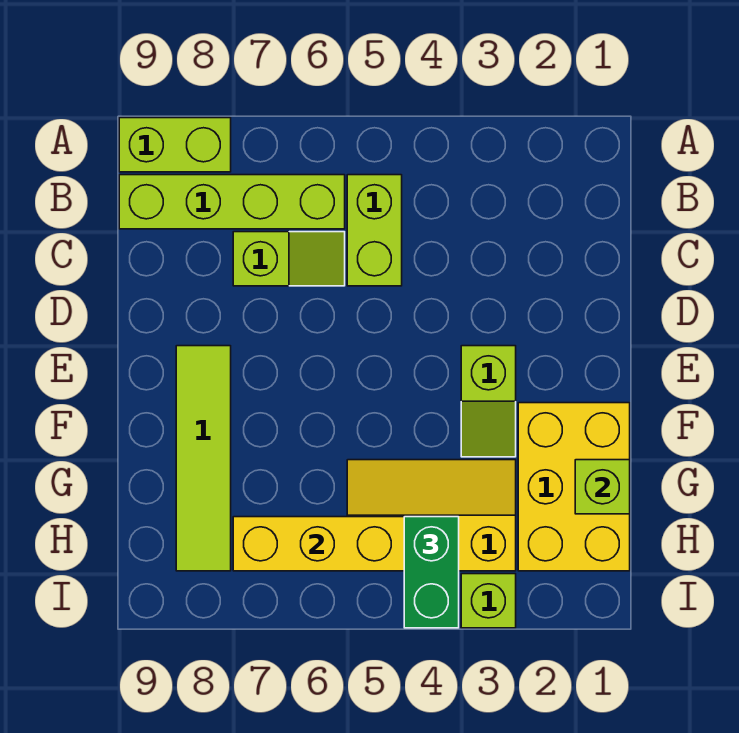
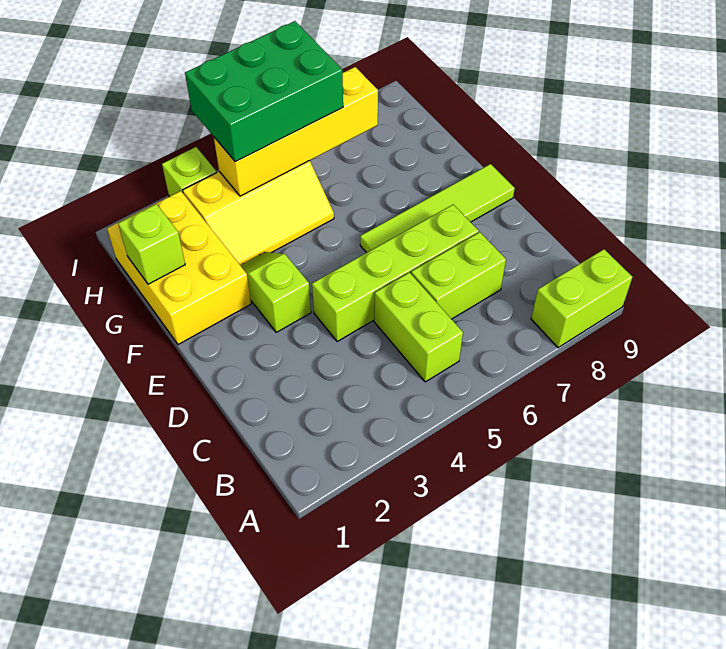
lime 1x4 brick [119,175,345,229] -> lime 1x4 brick moved to [312,204,479,342]
lime 1x2 slope [233,232,345,286] -> lime 1x2 brick [411,232,506,319]
lime 1x4 tile [176,346,231,571] -> lime 1x4 tile turned to [360,164,515,253]
green 1x2 brick [404,517,459,628] -> green 2x3 brick [185,21,343,162]

